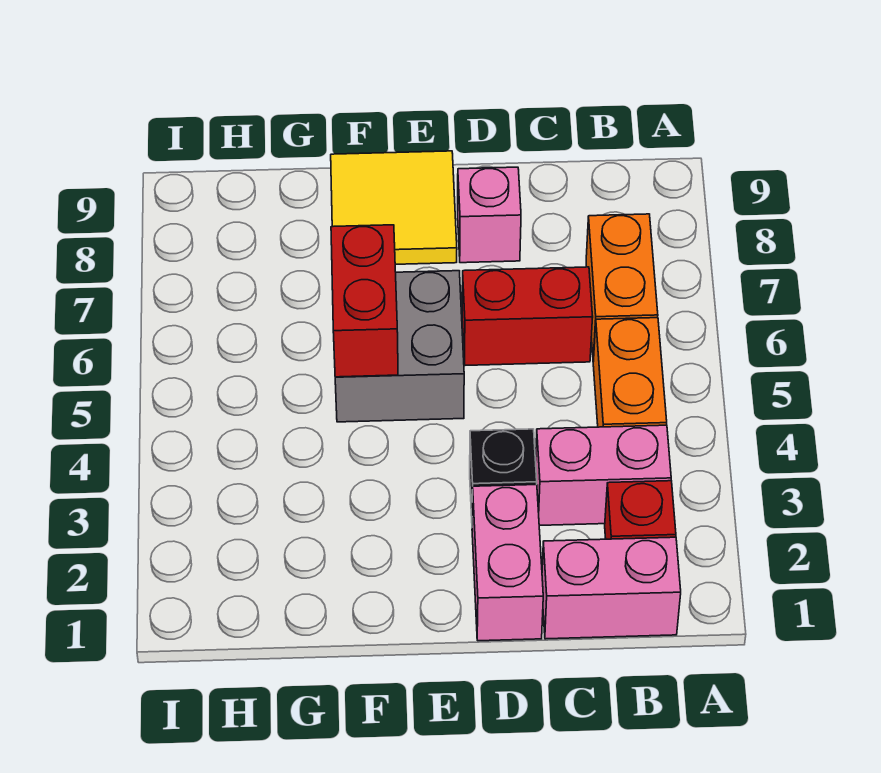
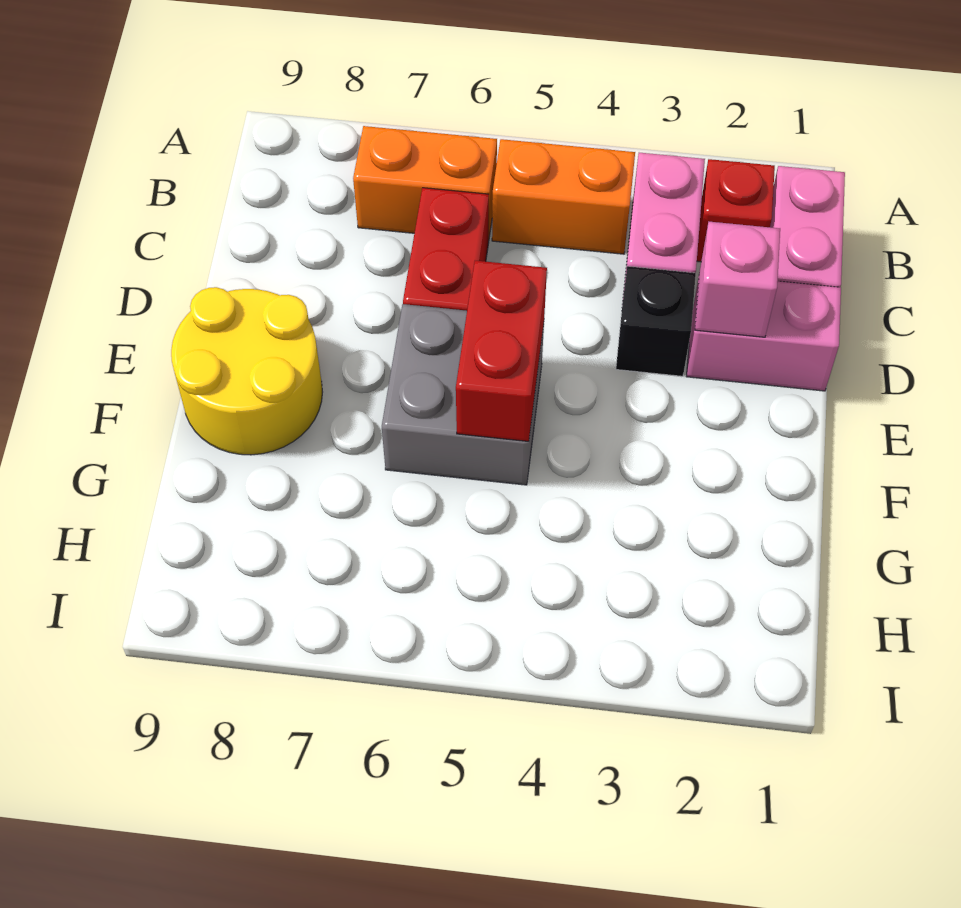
pink 1x1 brick [458,167,521,263] -> pink 1x1 brick moved to [695,222,780,337]
yellow 2x2 tile [331,151,457,264] -> yellow 2x2 round brick [171,287,322,455]
red 1x2 brick [331,225,398,377] -> red 1x2 brick turned to [456,261,547,441]

